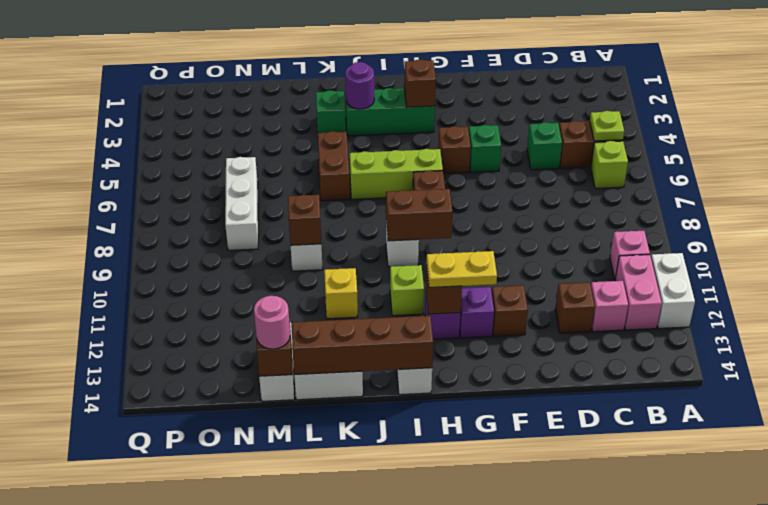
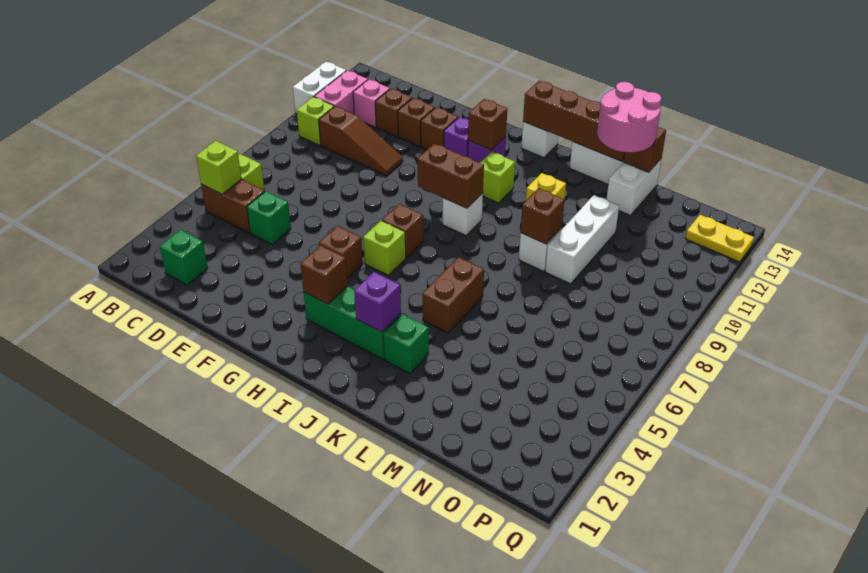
lime 1x1 plate [590,111,624,141] -> lime 1x1 brick [196,141,242,194]
pink 1x1 brick [610,231,650,279] -> lime 1x1 brick [297,97,334,145]
none -> brown 1x3 slope [319,106,403,176]
none -> brown 1x1 brick [398,98,435,147]
green 1x1 brick [469,125,501,172] -> green 1x1 brick moved to [160,230,208,285]
yellow 1x2 plate [427,251,497,287] -> yellow 1x2 plate moved to [685,215,754,262]
lime 1x3 brick [350,149,443,199] -> lime 1x1 brick [363,221,406,275]
purple 1x1 round brick [345,62,374,109] -> purple 1x1 brick [354,272,401,332]
pink 1x1 round brick [254,296,290,349] -> pink 2x2 round brick [597,82,662,153]
white 1x3 brick [225,157,258,250] -> white 1x3 brick moved to [545,195,619,284]

